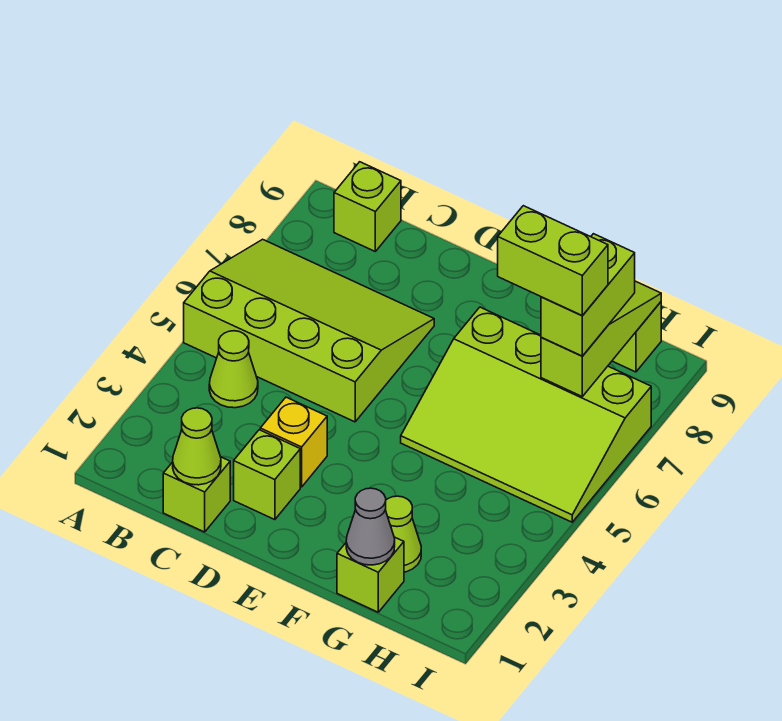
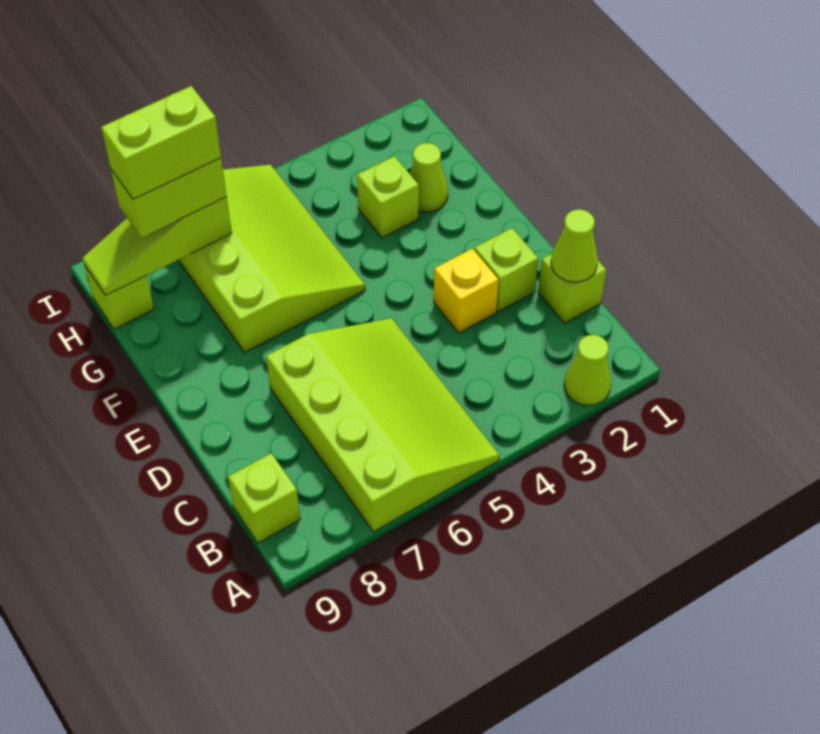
lime 3x4 slope [184,239,434,422] -> lime 3x4 slope turned to [266,318,499,532]
lime 1x1 cone [209,331,258,408] -> lime 1x1 cone moved to [564,335,612,405]
lime 1x1 brick [337,537,404,612] -> lime 1x1 brick moved to [357,156,419,238]
grey 1x1 cone [346,488,395,565] -> none
lime 1x2 brick [498,206,608,316] -> lime 1x2 brick turned to [101,86,221,199]

